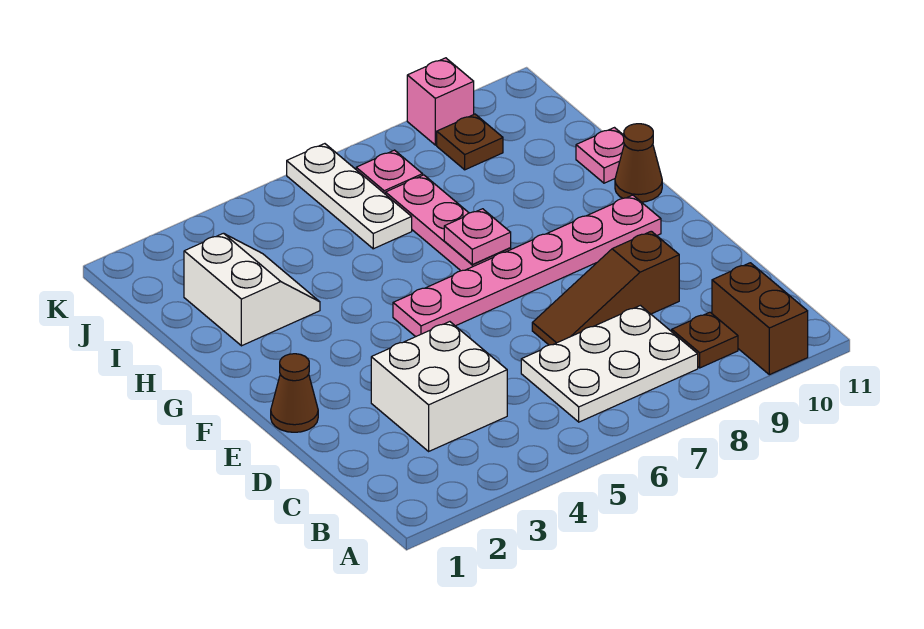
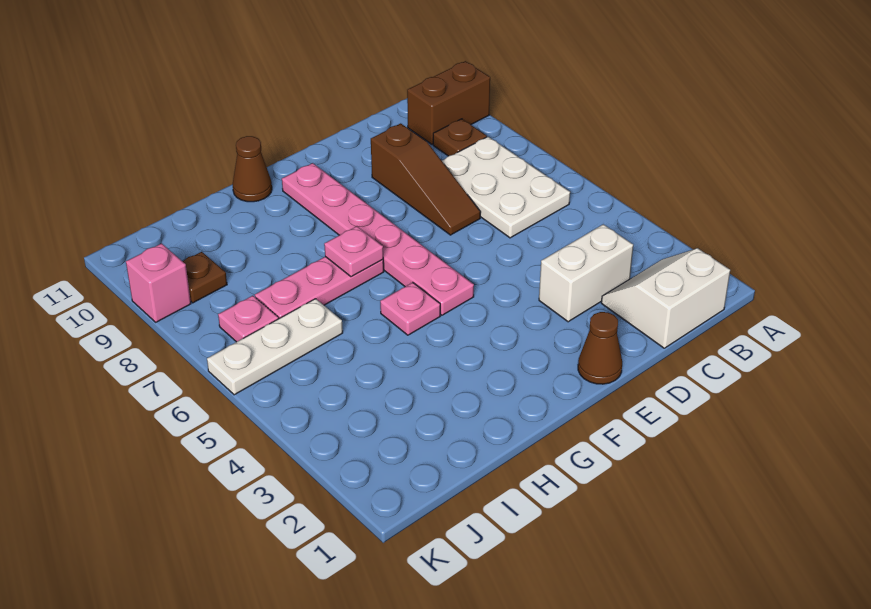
white 2x2 brick [371,322,507,451] -> white 1x2 brick [539,224,633,322]
white 2x2 slope [184,233,320,346] -> white 2x2 slope moved to [601,248,730,348]
pink 1x1 plate [576,128,624,183] -> pink 1x1 plate moved to [380,283,440,335]

